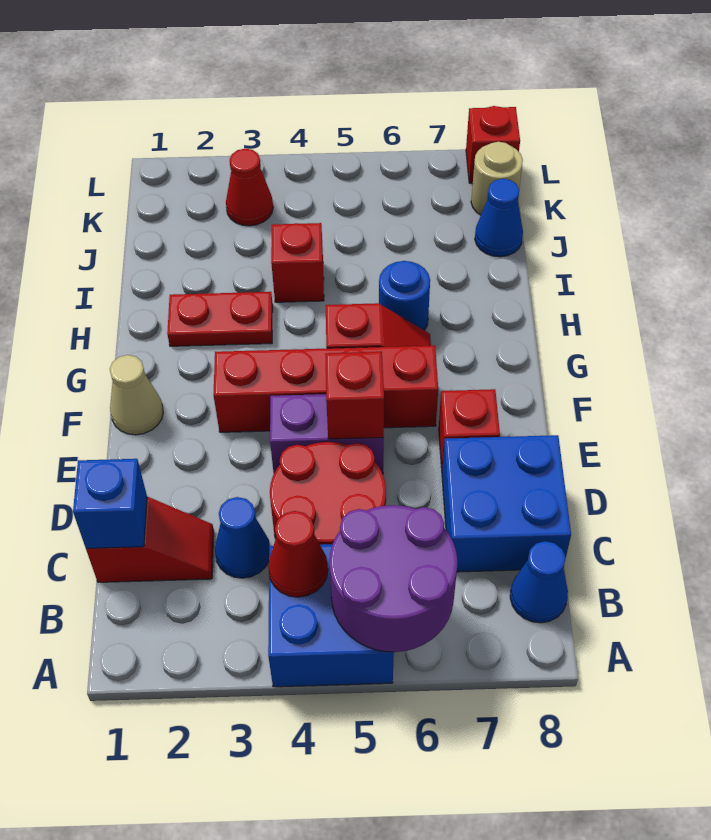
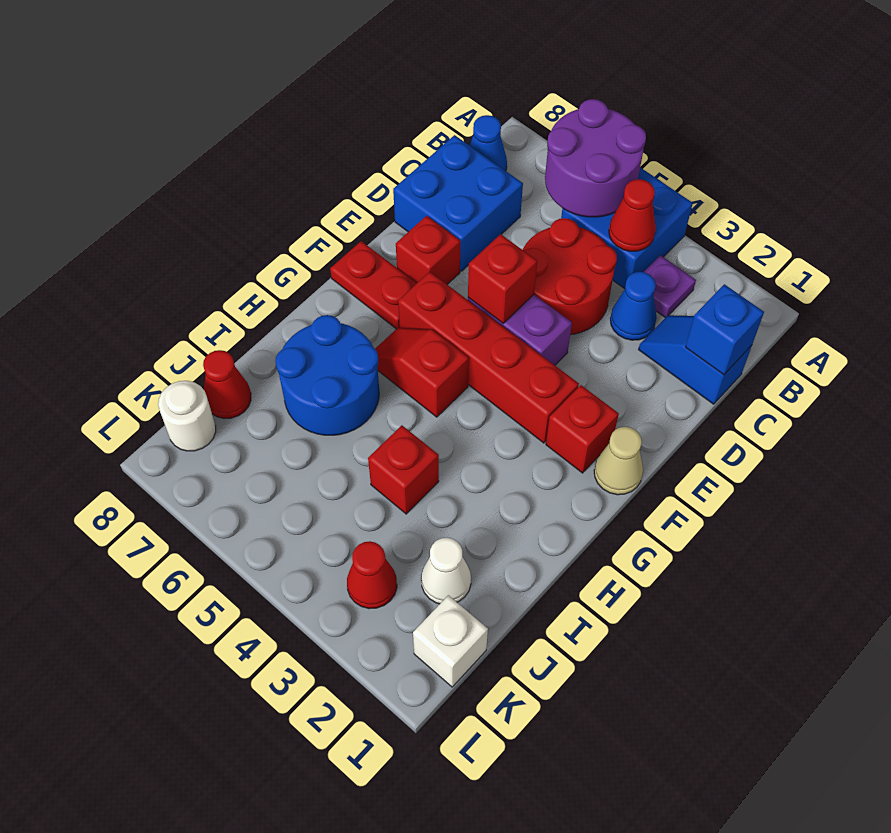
none -> purple 1x1 plate [644,255,696,318]
red 1x2 slope [86,497,214,582] -> blue 1x2 slope [639,315,752,404]
red 1x2 plate [167,292,273,346] -> red 1x2 plate moved to [330,241,417,329]
blue 1x1 round brick [379,261,430,331] -> blue 2x2 round brick [275,315,379,435]
none -> white 1x1 cone [421,538,471,604]
blue 1x1 cone [475,179,523,257] -> red 1x1 cone [203,350,251,419]
none -> white 1x1 brick [413,595,488,687]
tan 1x1 round brick [471,142,523,215] -> white 1x1 round brick [158,381,216,451]
red 1x1 brick [466,106,520,183] -> red 1x1 brick moved to [546,385,619,473]

